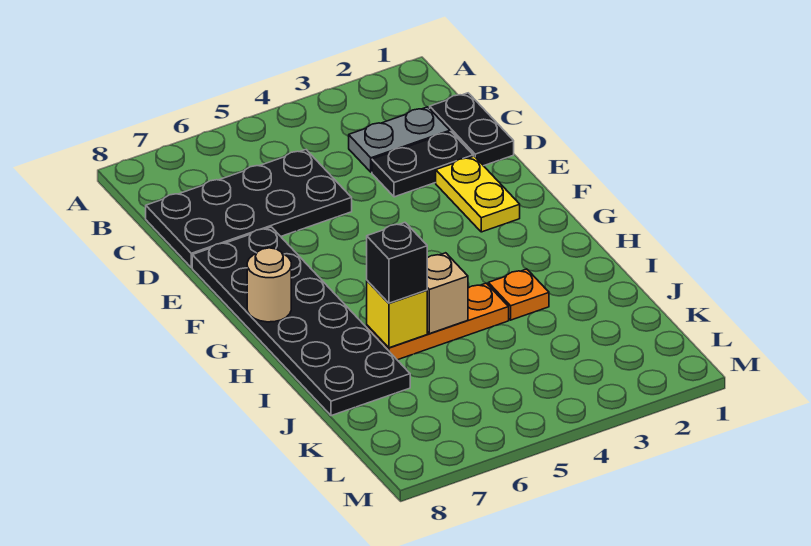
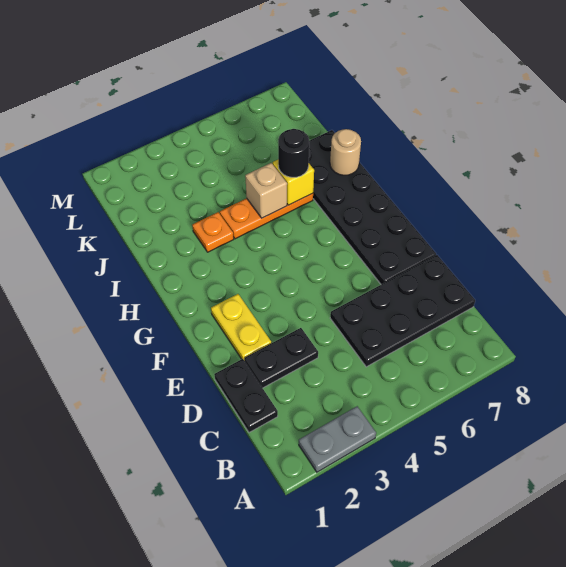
grey 1x2 plate [349,107,450,172] -> grey 1x2 plate moved to [299,406,376,472]
tan 1x1 round brick [247,248,291,322] -> tan 1x1 round brick moved to [330,129,361,175]
black 1x1 brick [367,223,427,303] -> black 1x1 round brick [278,129,309,177]

